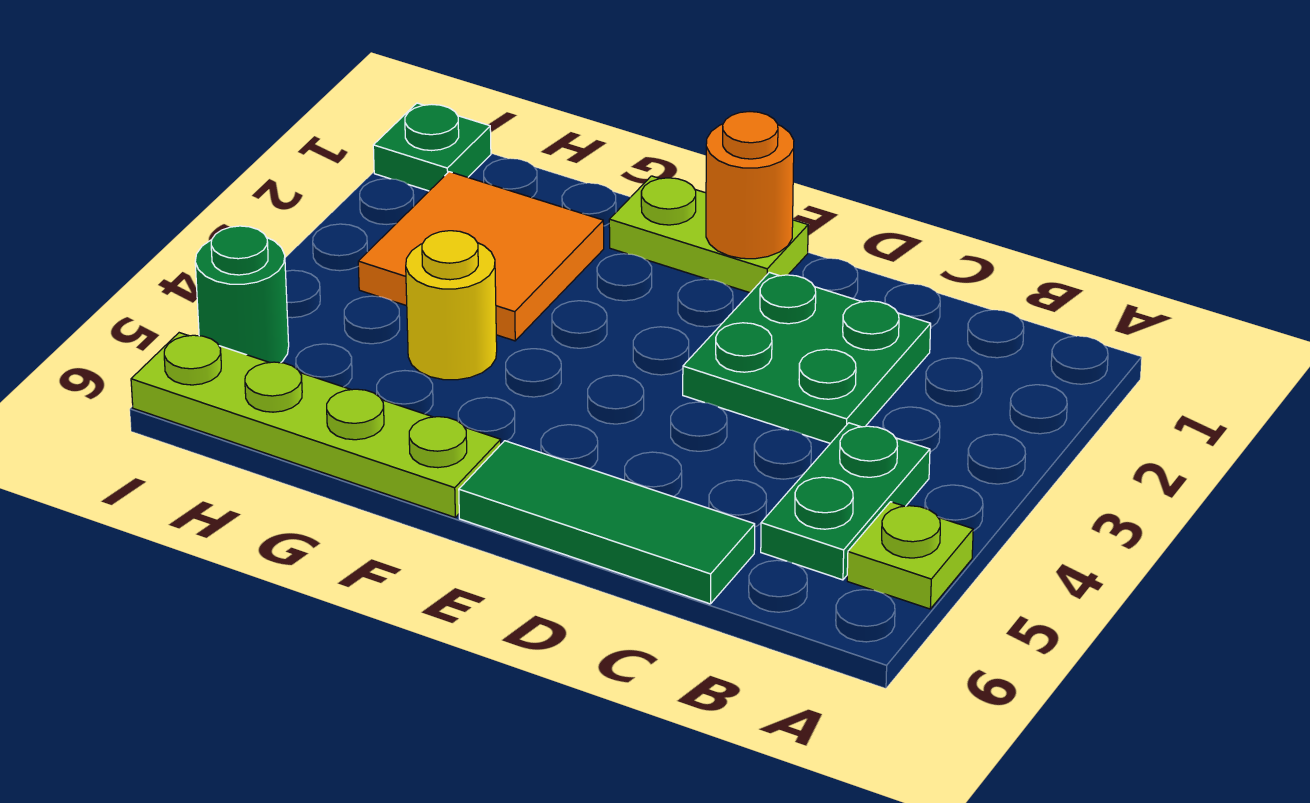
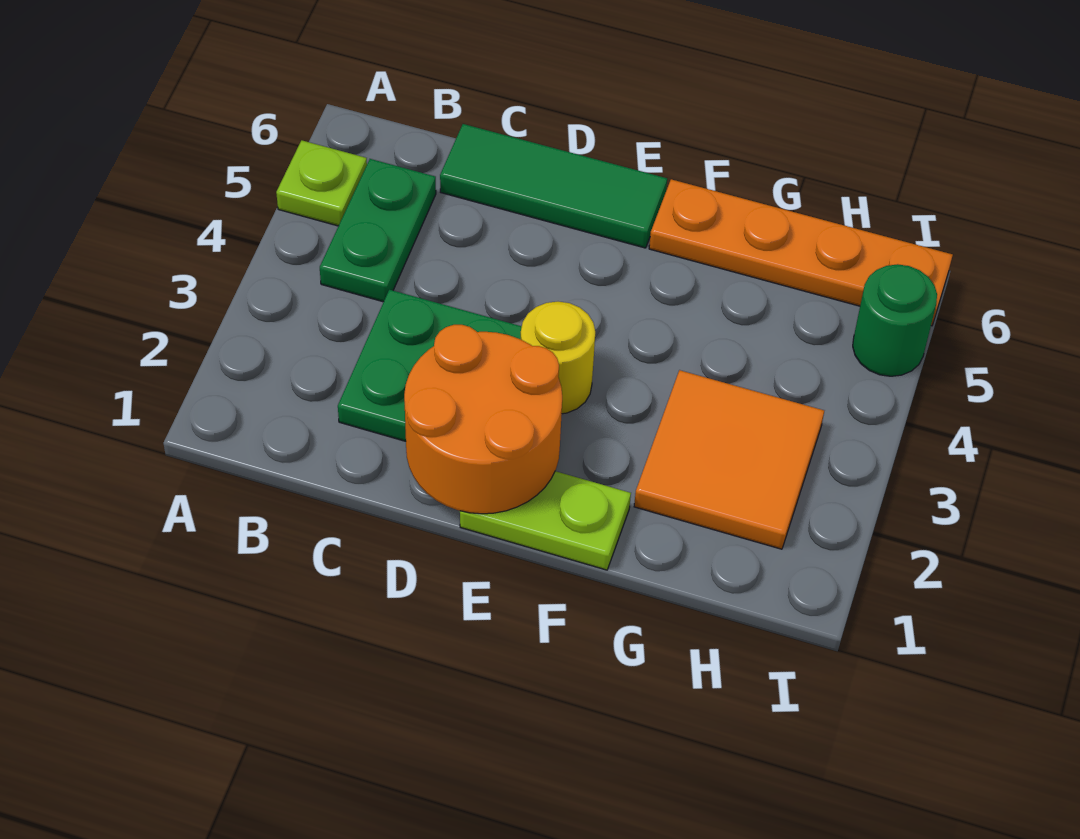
orange 1x1 round brick [706,112,794,259] -> orange 2x2 round brick [404,325,562,514]
lime 1x4 plate [131,333,501,517] -> orange 1x4 plate [649,179,953,326]
yellow 1x1 round brick [406,231,497,380] -> yellow 1x1 round brick moved to [521,302,595,414]
green 1x1 plate [373,103,491,191] -> none

